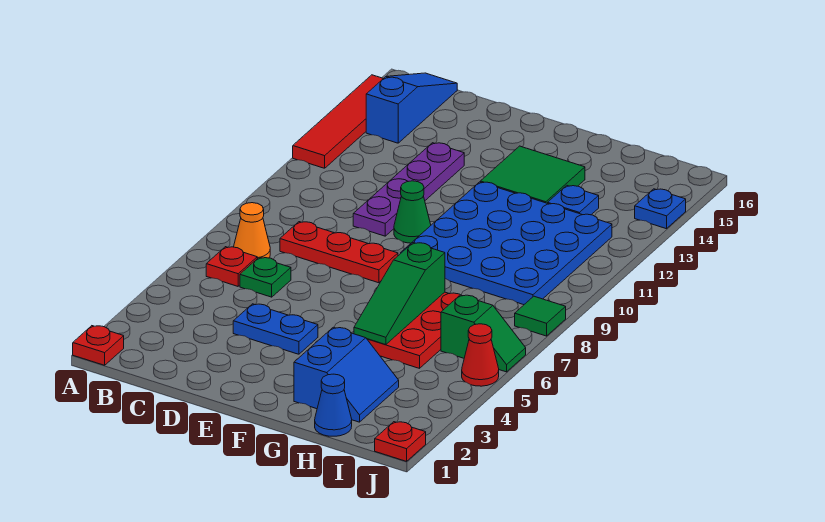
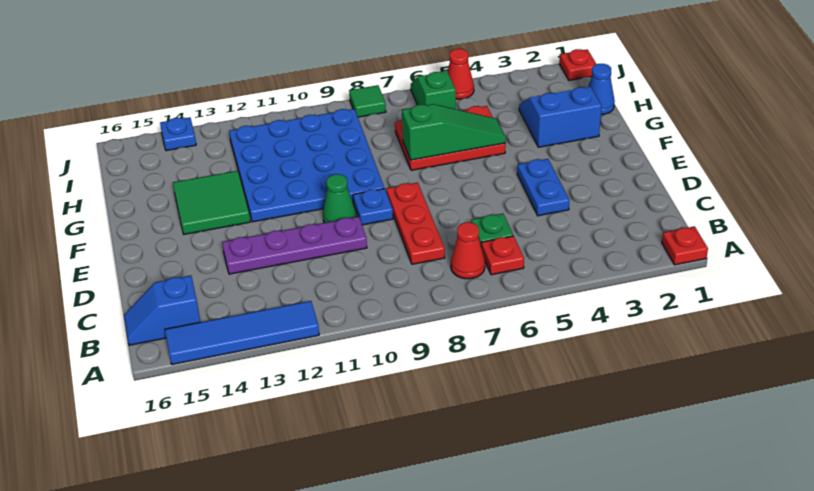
red 1x4 tile [293,75,383,168] -> blue 1x4 tile [165,301,319,364]
orange 1x1 cone [234,203,270,259] -> red 1x1 cone [451,222,485,279]
blue 1x3 slope [366,73,457,143] -> blue 1x2 slope [124,276,200,345]
blue 1x1 plate [548,185,599,215] -> blue 1x1 plate moved to [353,189,393,225]

